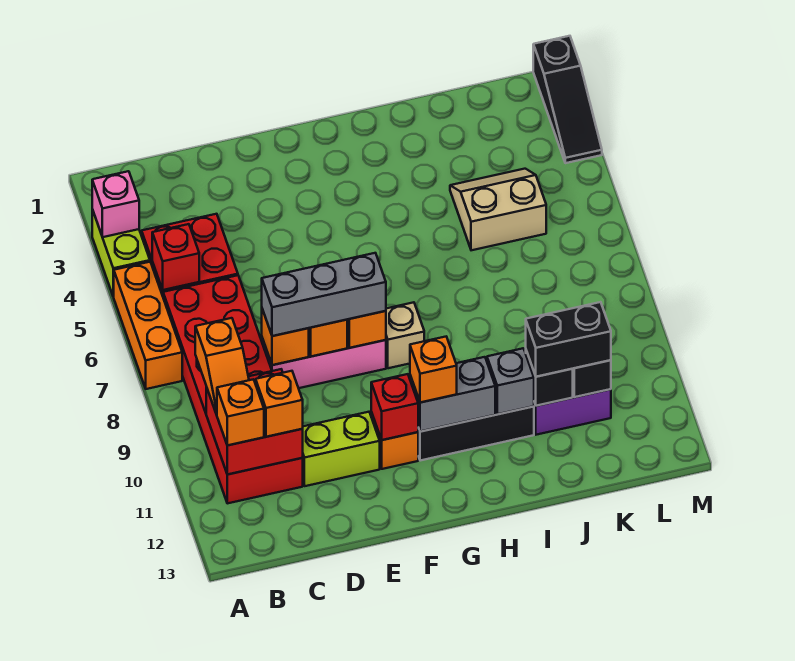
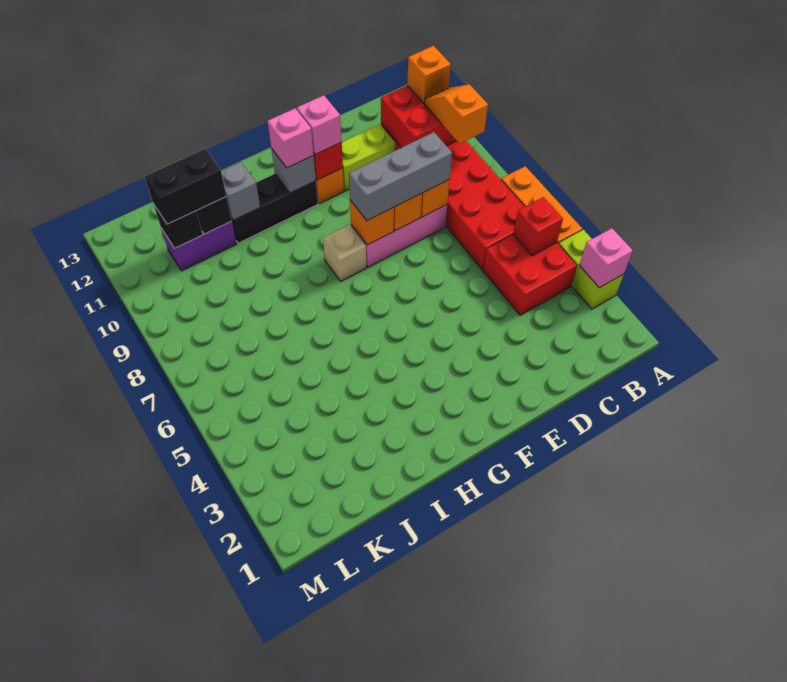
orange 1x1 brick [256,371,303,437] -> none
none -> pink 1x1 brick [297,95,342,155]
grey 1x2 brick [410,357,495,432] -> grey 1x1 brick [271,148,316,193]
orange 1x1 brick [410,337,457,403] -> pink 1x1 brick [267,108,314,168]
tan 2x2 slope [450,169,546,250] -> none
black 1x3 slope [533,36,602,163] -> none

